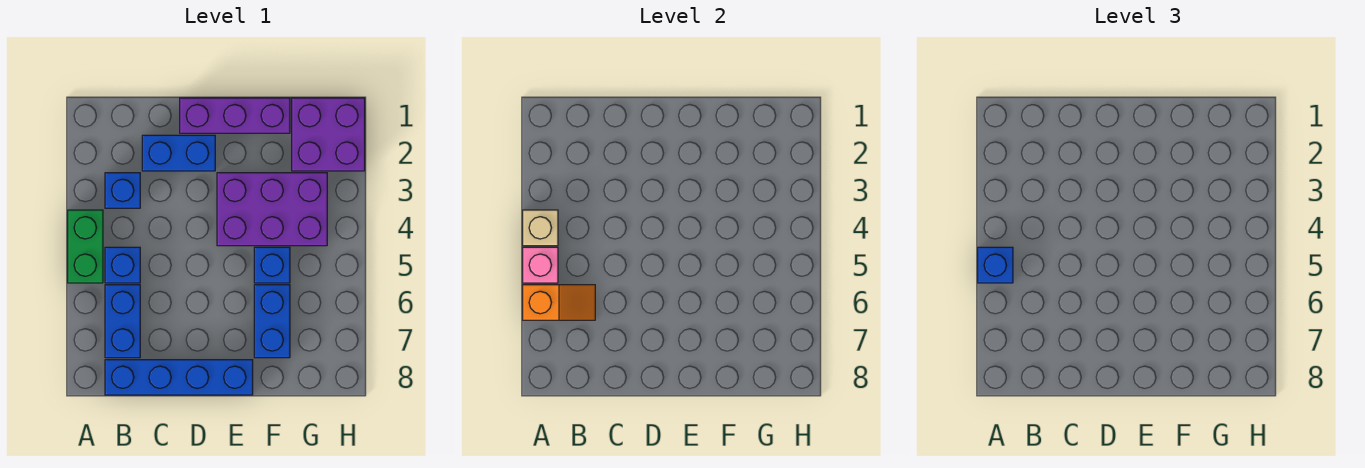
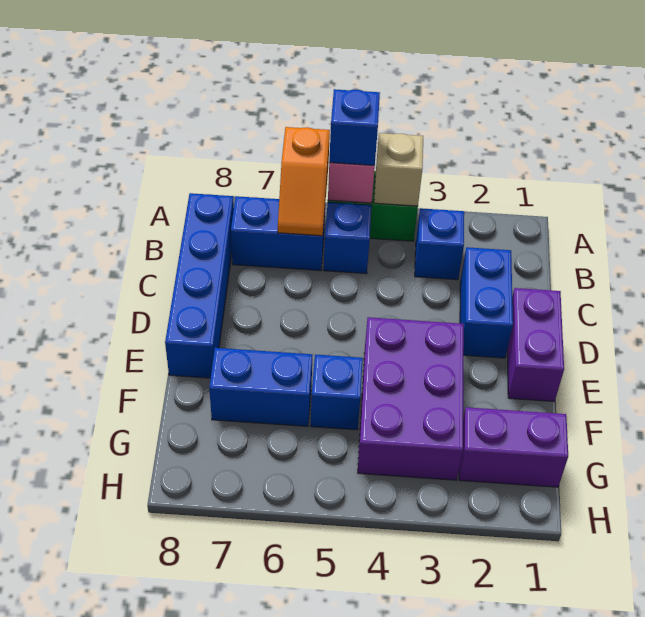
purple 1x3 brick [180,98,290,133] -> purple 1x2 brick [507,288,564,401]
purple 2x2 brick [292,98,365,171] -> purple 1x2 brick [459,407,568,487]

